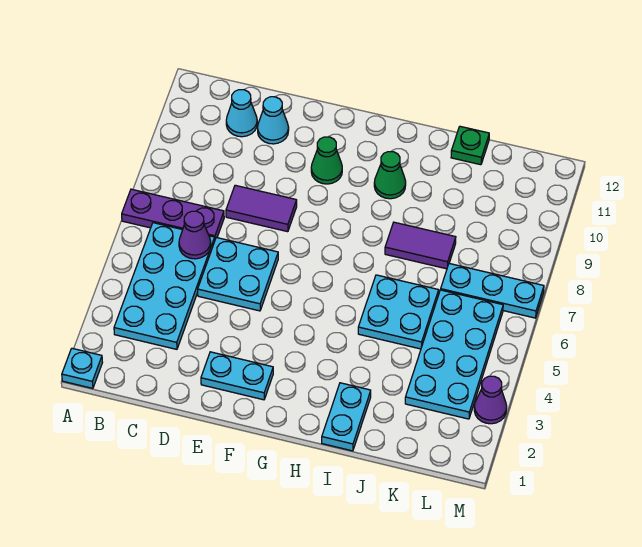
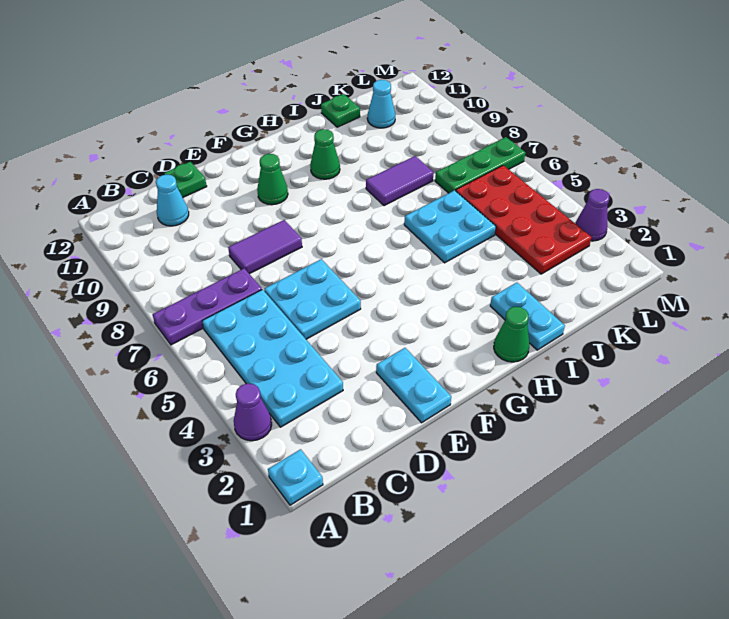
purple 1x1 cone [179,211,211,259] -> purple 1x1 cone moved to [234,383,272,441]
cyan 1x1 cone [258,97,289,144] -> cyan 1x1 cone moved to [367,80,396,128]
none -> green 1x1 plate [164,162,207,197]
cyan 1x2 plate [201,352,273,400] -> cyan 1x2 plate turned to [376,348,451,423]
none -> green 1x1 cone [494,307,530,362]
cyan 2x4 plate [405,290,503,419] -> red 2x4 plate [456,165,592,274]
cyan 1x3 plate [441,264,544,318] -> green 1x3 plate [435,137,525,193]

